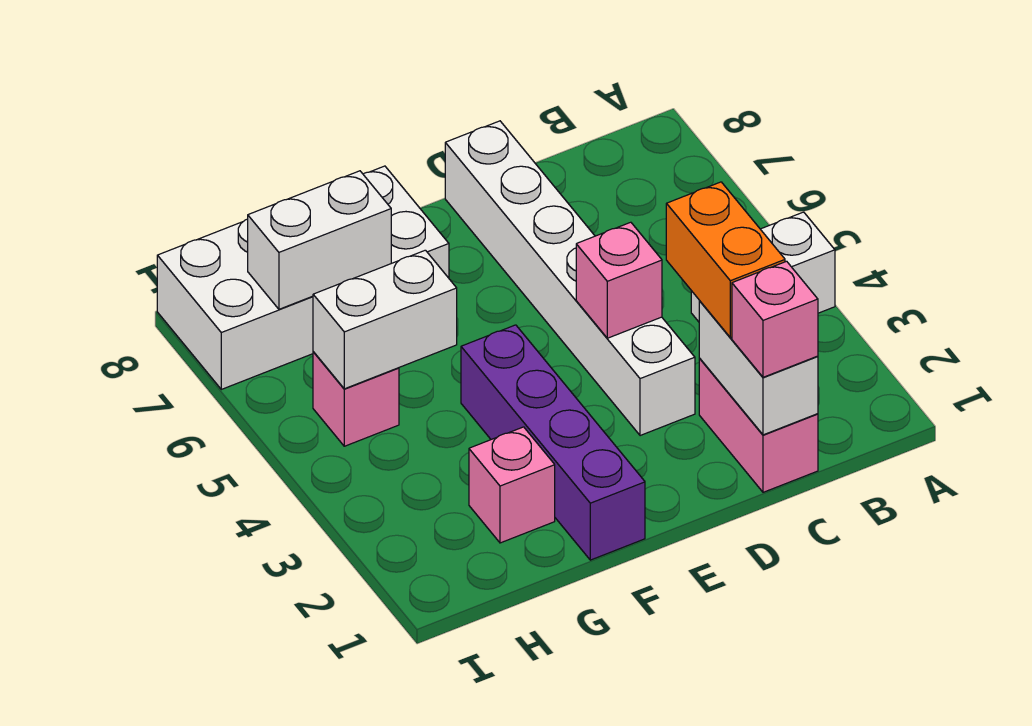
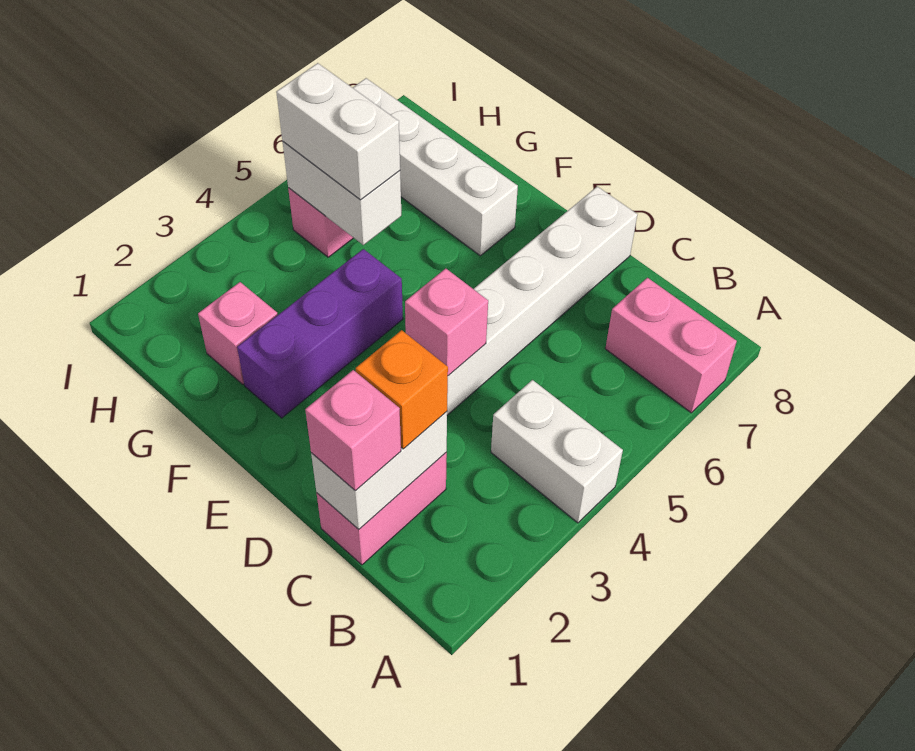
none -> pink 1x2 brick [605,278,737,413]
orange 1x2 brick [666,182,785,338] -> orange 1x1 brick [356,330,448,449]
purple 1x4 brick [461,325,645,560] -> purple 1x3 brick [237,249,403,418]
white 2x4 brick [157,166,449,389] -> white 1x4 brick [353,78,518,256]
white 1x2 brick [248,171,391,309] -> white 1x2 brick moved to [276,63,400,200]

